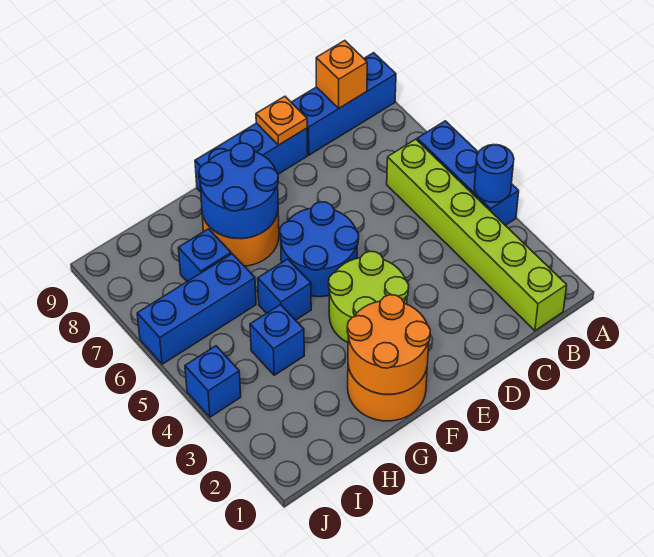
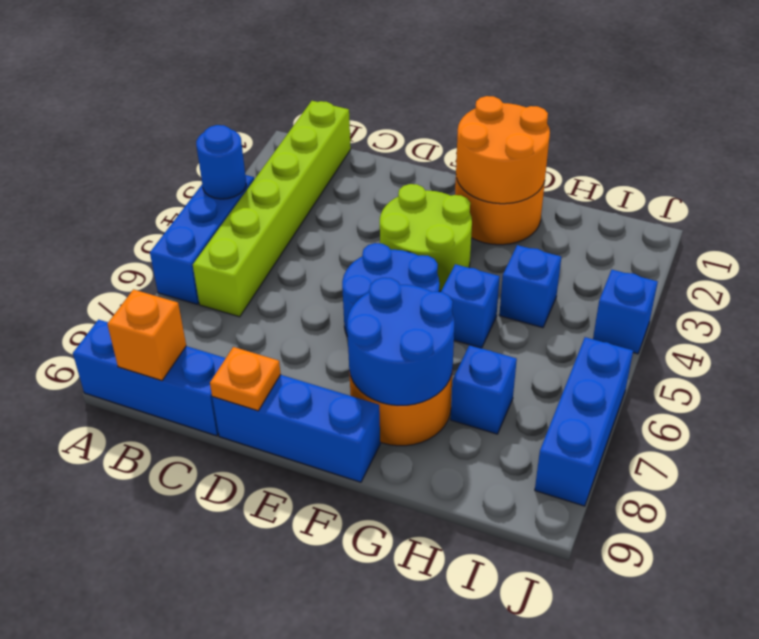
blue 1x3 brick [137,254,256,364] -> blue 1x3 brick turned to [535,337,633,506]

